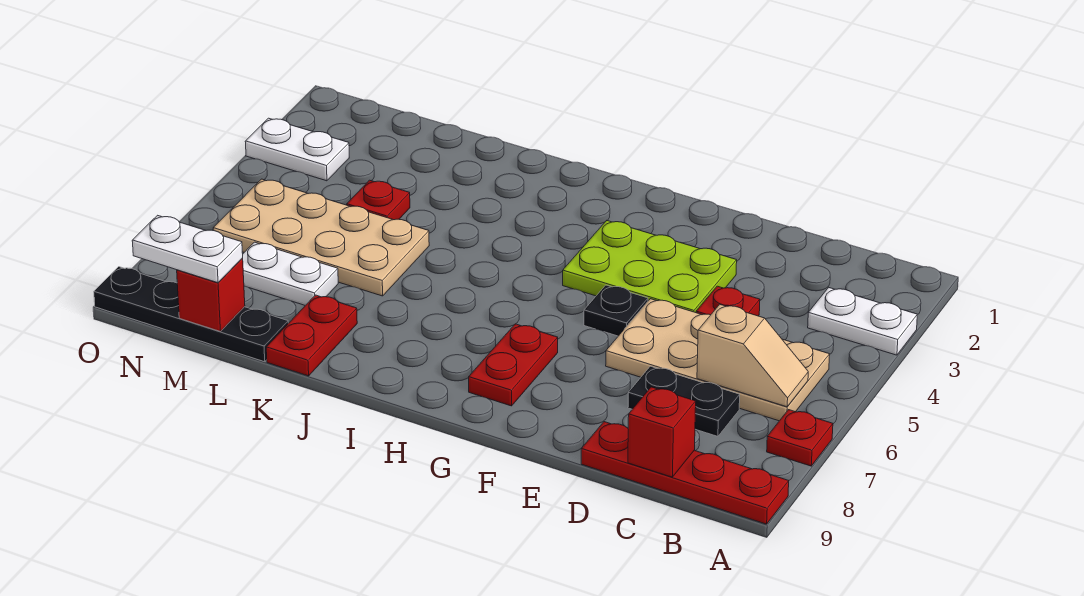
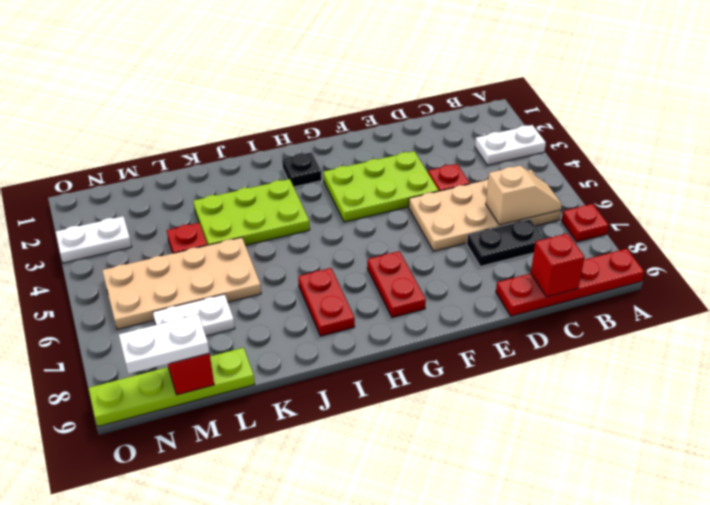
black 1x1 plate [584,285,648,336] -> black 1x1 plate moved to [282,152,322,187]
none -> lime 2x3 plate [193,179,310,245]
red 1x2 plate [266,295,357,376] -> red 1x2 plate moved to [298,268,355,336]
black 1x4 plate [94,267,288,362] -> lime 1x4 plate [89,348,255,427]

